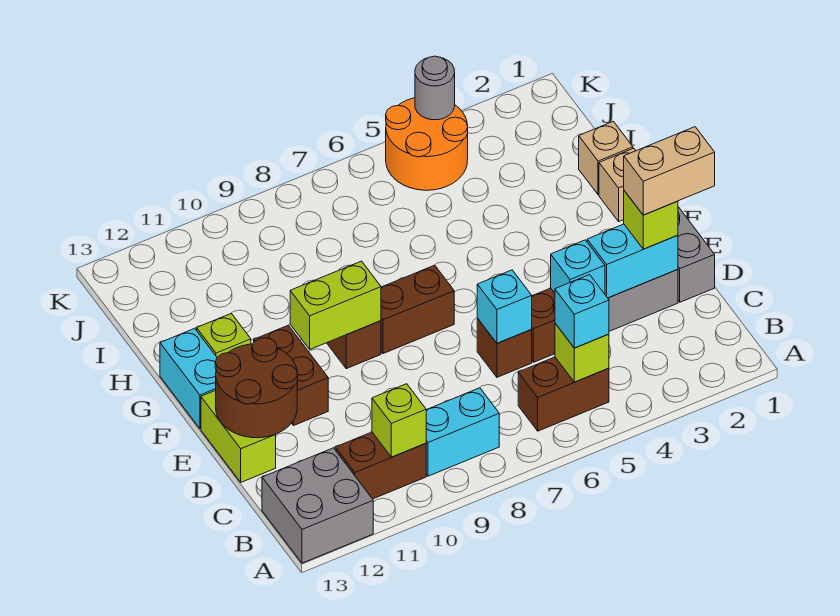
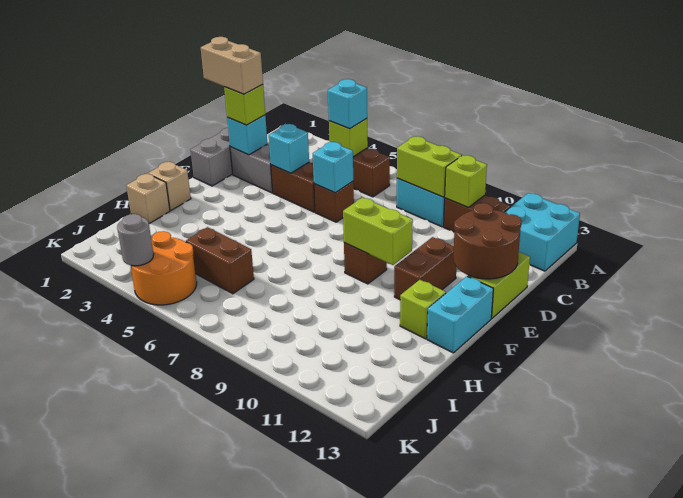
grey 2x2 brick [262,448,373,563] -> cyan 2x2 brick [504,193,580,271]
none -> lime 1x2 brick [397,136,462,197]
cyan 1x2 brick [587,224,678,298] -> cyan 1x1 brick [227,115,267,155]
brown 1x2 brick [381,265,454,354] -> brown 1x2 brick moved to [186,227,254,294]

